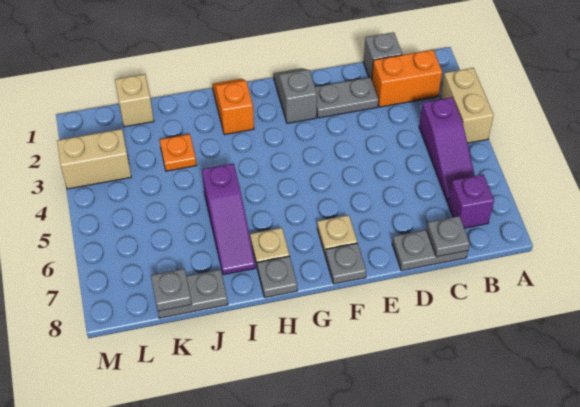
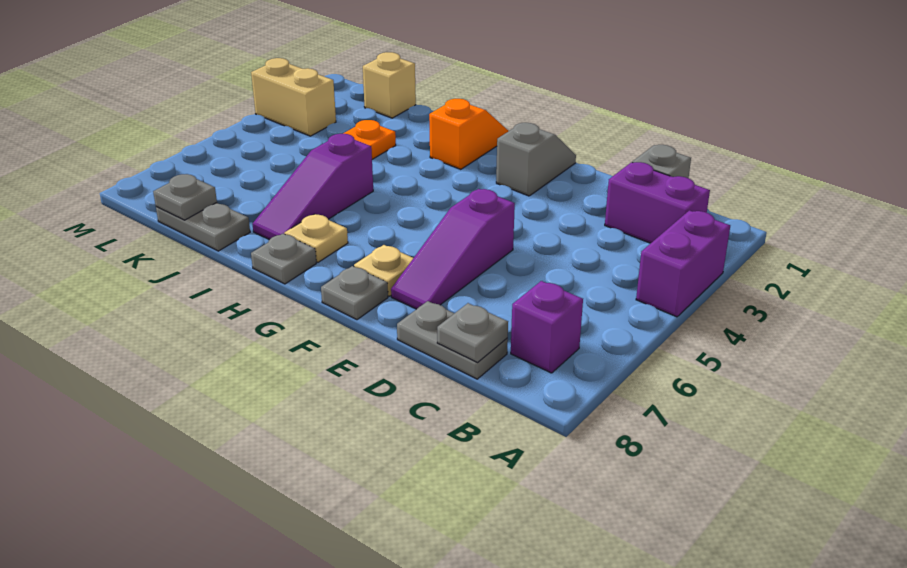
tan 1x2 brick [440,68,494,143] -> purple 1x2 brick [636,210,730,317]
orange 1x2 brick [372,50,442,107] -> purple 1x2 brick [605,162,710,243]
purple 1x3 slope [419,97,475,202] -> purple 1x3 slope moved to [391,189,515,309]
grey 1x2 plate [315,77,378,118] -> none

